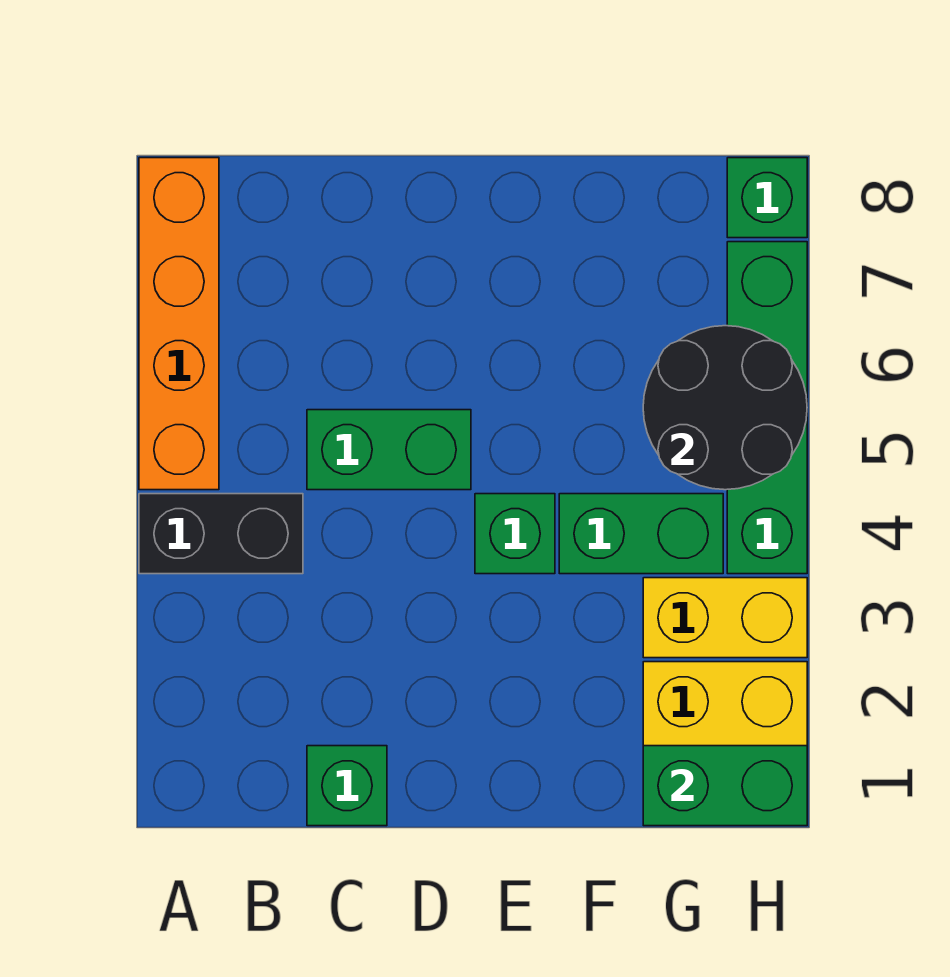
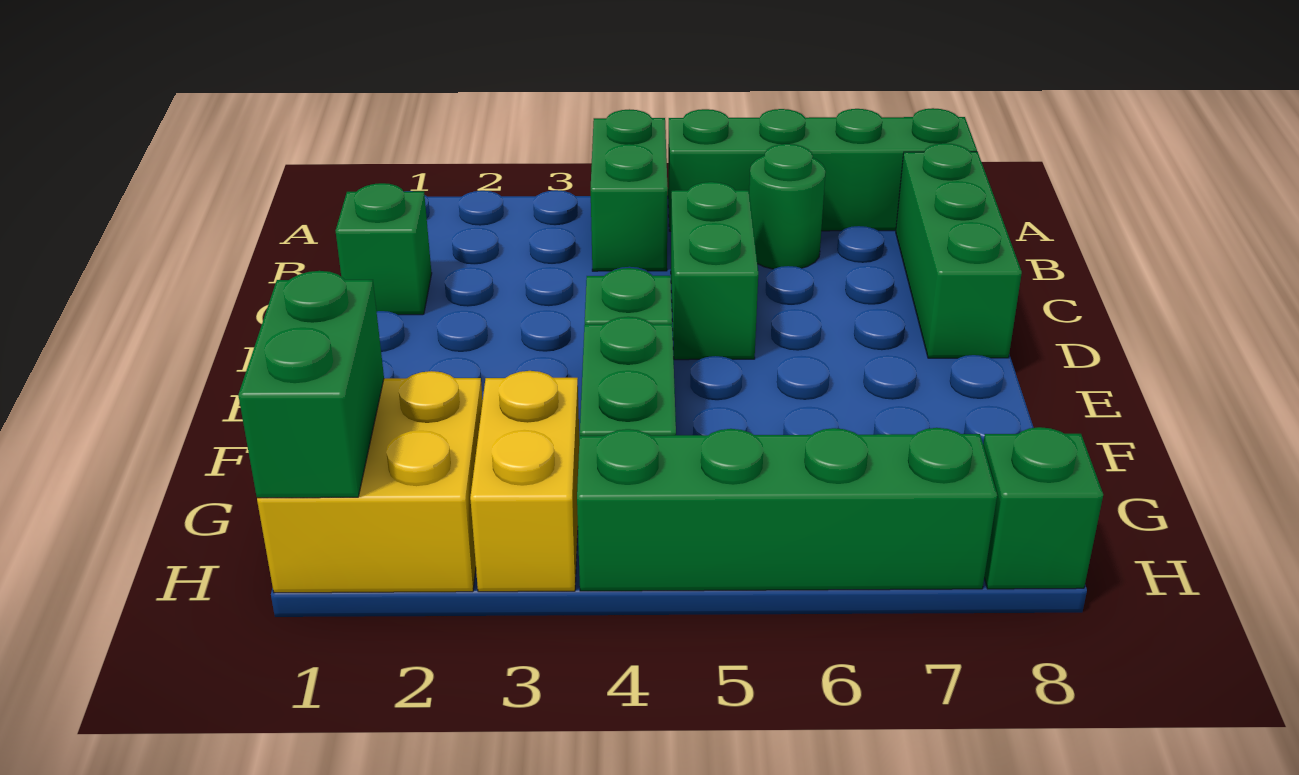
black 1x2 brick [139,494,303,574] -> green 1x2 brick [591,109,668,271]
orange 1x4 brick [139,158,219,490] -> green 1x4 brick [668,108,977,231]
none -> green 1x1 round brick [749,144,826,269]
none -> green 1x3 brick [896,143,1022,358]
black 2x2 round brick [643,326,807,490] -> none

